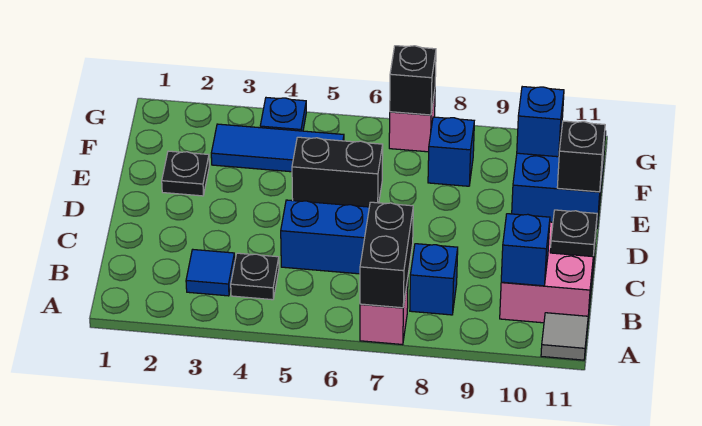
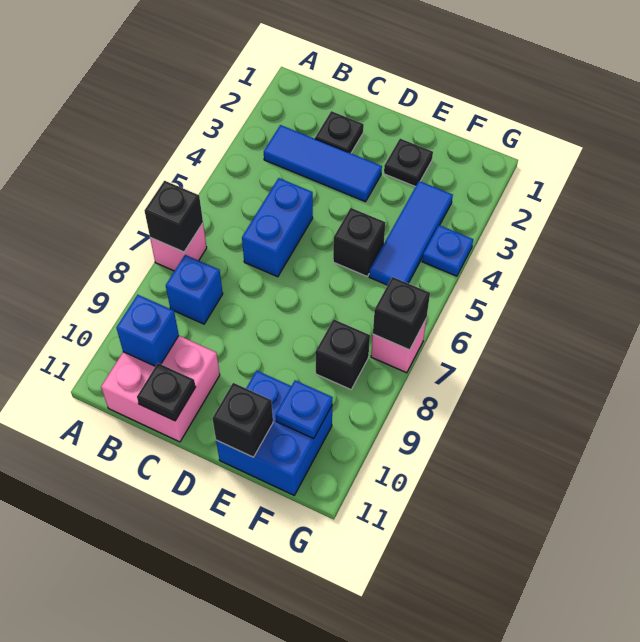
black 1x2 brick [360,202,413,308] -> black 1x1 brick [145,181,203,252]
grey 1x1 tile [541,313,588,360] -> none
blue 1x1 tile [186,250,235,296] -> blue 1x3 tile [264,125,382,202]
black 1x1 plate [231,253,279,300] -> black 1x1 plate moved to [315,111,364,153]
black 1x2 brick [292,137,383,207] -> black 1x1 brick [333,208,386,276]
blue 1x1 brick [428,117,474,186] -> black 1x1 brick [315,319,370,390]
blue 1x1 brick [517,87,564,157] -> blue 1x1 plate [276,380,333,439]

